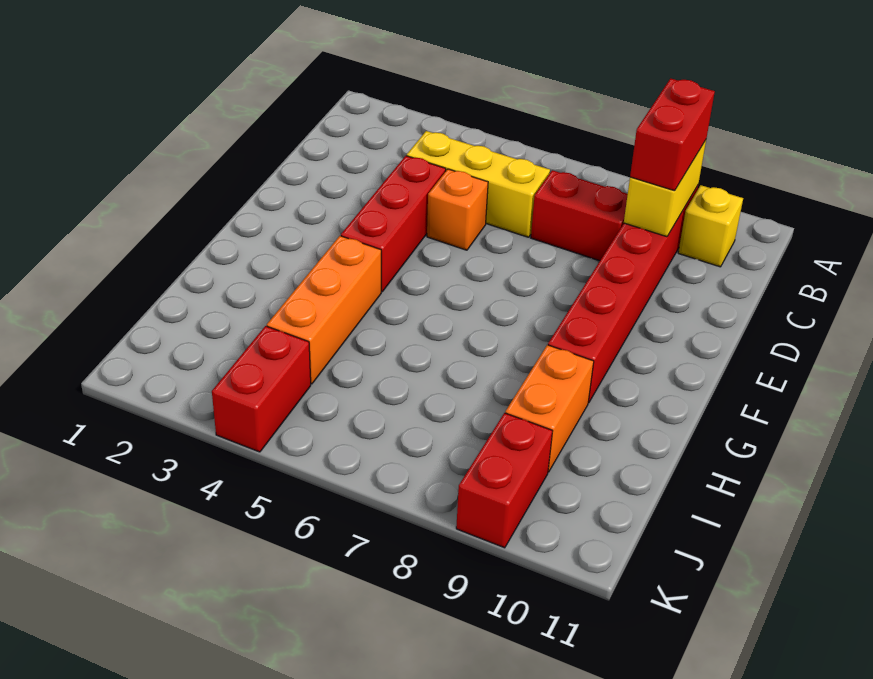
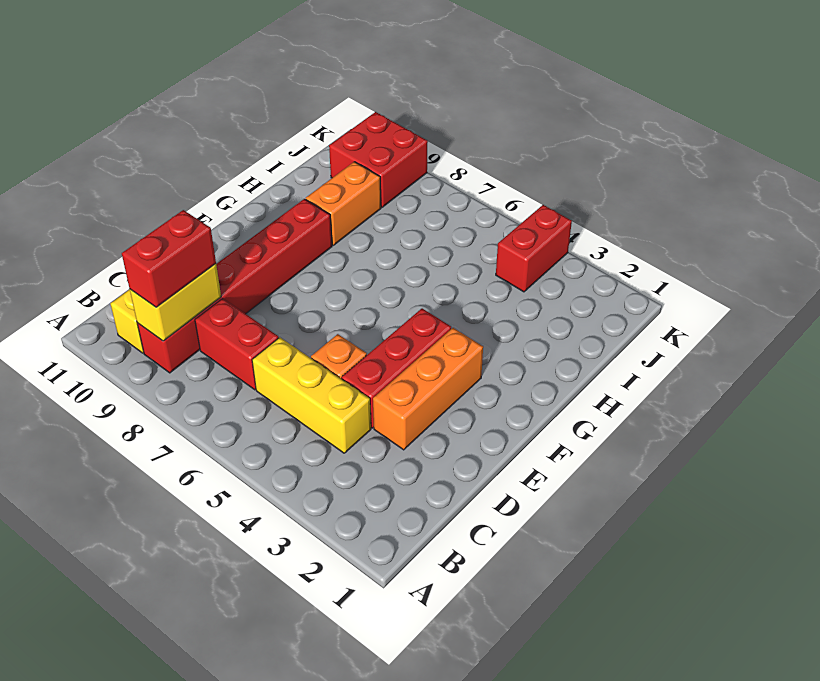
orange 1x3 brick [267,236,381,384] -> orange 1x3 brick moved to [373,328,483,450]
red 1x2 brick [456,413,552,548] -> red 2x2 brick [329,112,428,207]

